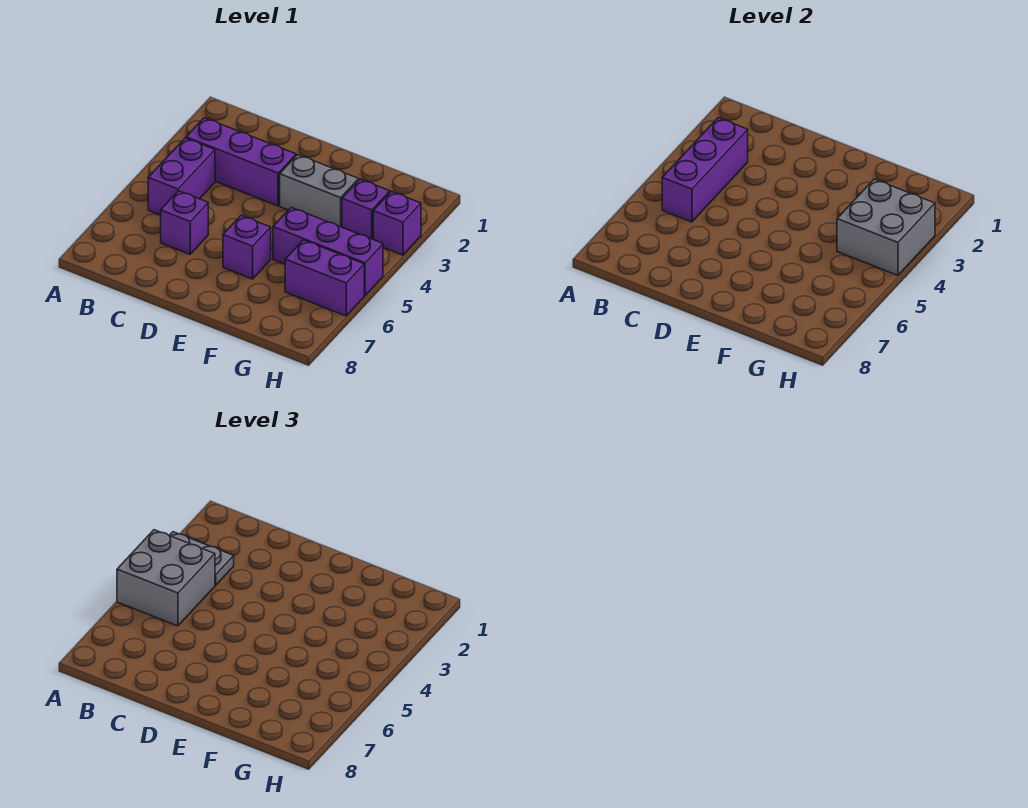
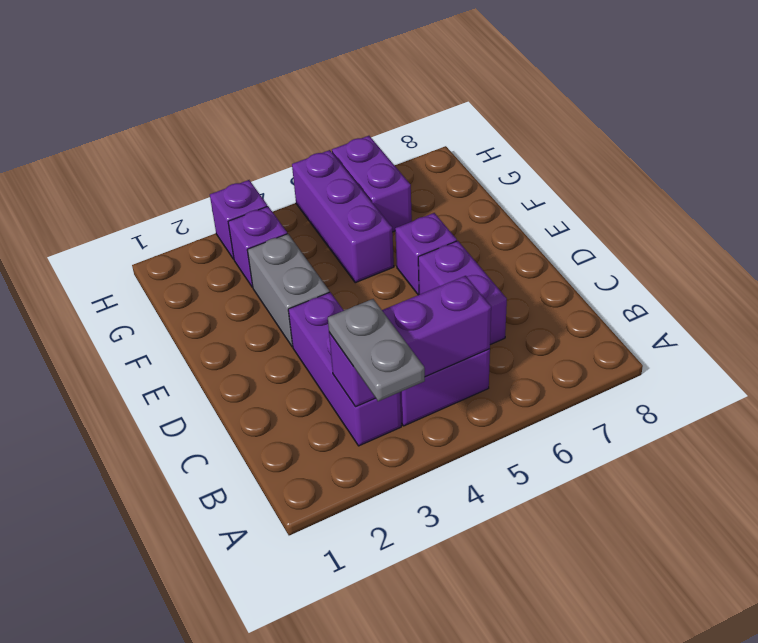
grey 2x2 brick [117,530,215,626] -> none
purple 1x1 brick [161,191,208,254] -> purple 1x2 brick [418,241,507,345]
grey 2x2 brick [837,179,935,275] -> none

